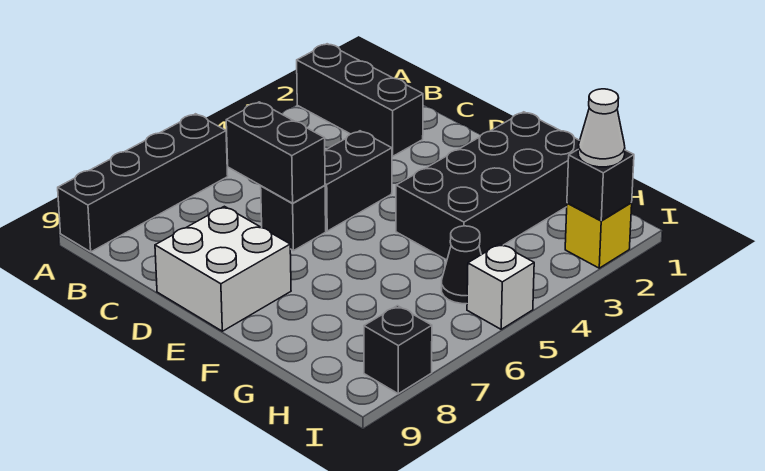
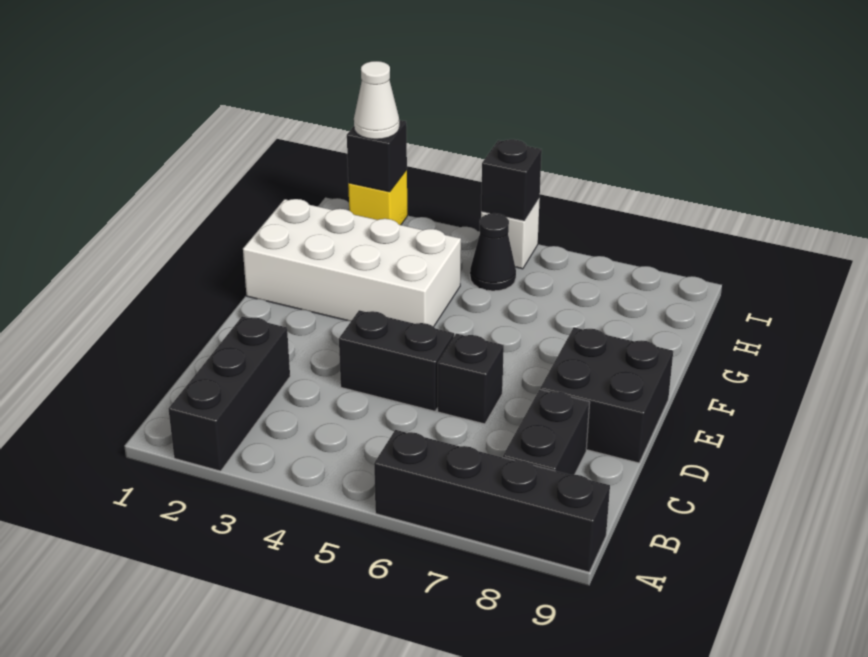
black 1x2 brick [226,102,325,203] -> black 1x2 brick moved to [503,390,590,475]
white 2x2 brick [155,206,291,331] -> black 2x2 brick [540,327,673,463]
black 2x4 brick [396,112,580,260] -> white 2x4 brick [243,199,461,327]
black 1x1 brick [364,306,432,394] -> black 1x1 brick moved to [481,139,542,221]

